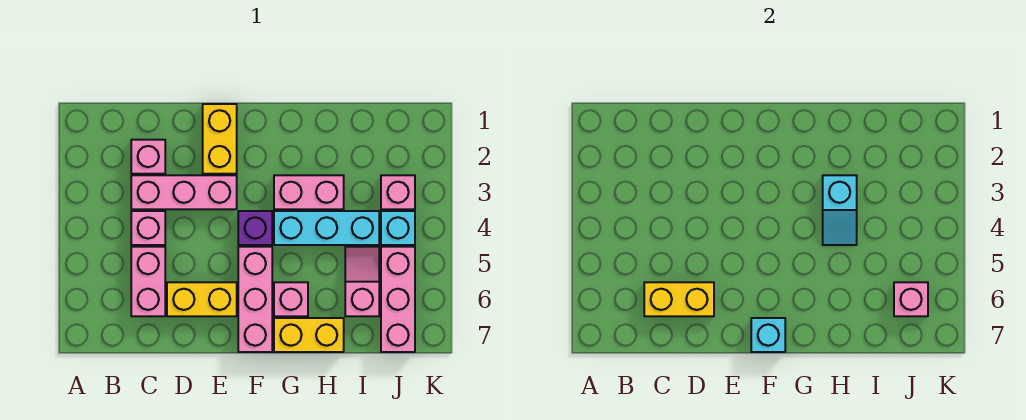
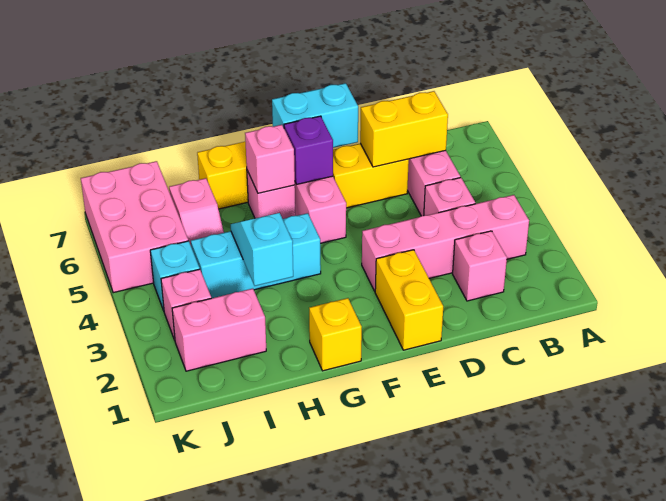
pink 1x3 brick [131,175,237,209] -> pink 1x4 brick [362,195,529,291]
purple 1x1 brick [238,211,272,245] -> purple 1x1 brick moved to [284,116,333,184]
cyan 1x1 brick [751,318,785,352] -> cyan 1x2 brick [272,83,358,148]
none -> yellow 1x1 brick [309,298,362,371]
pink 1x2 brick [274,175,344,209] -> pink 1x2 brick moved to [172,289,266,371]
pink 1x3 brick [381,247,415,352] -> pink 2x3 brick [81,161,188,293]
pink 1x1 brick [894,282,928,316] -> pink 1x1 brick moved to [245,125,295,193]

